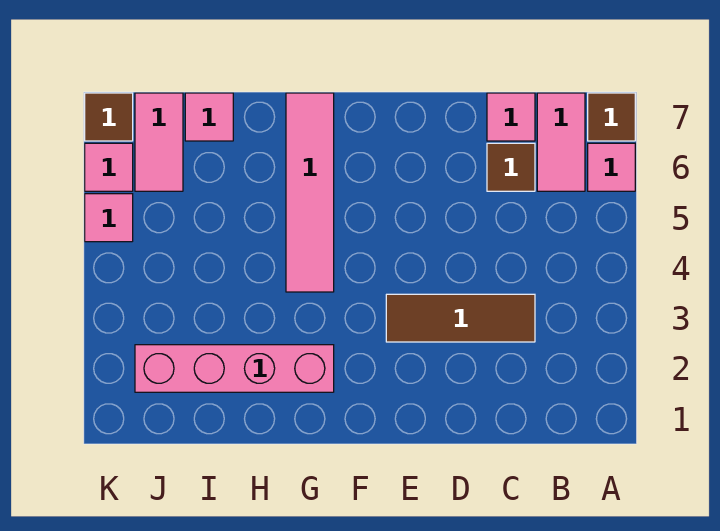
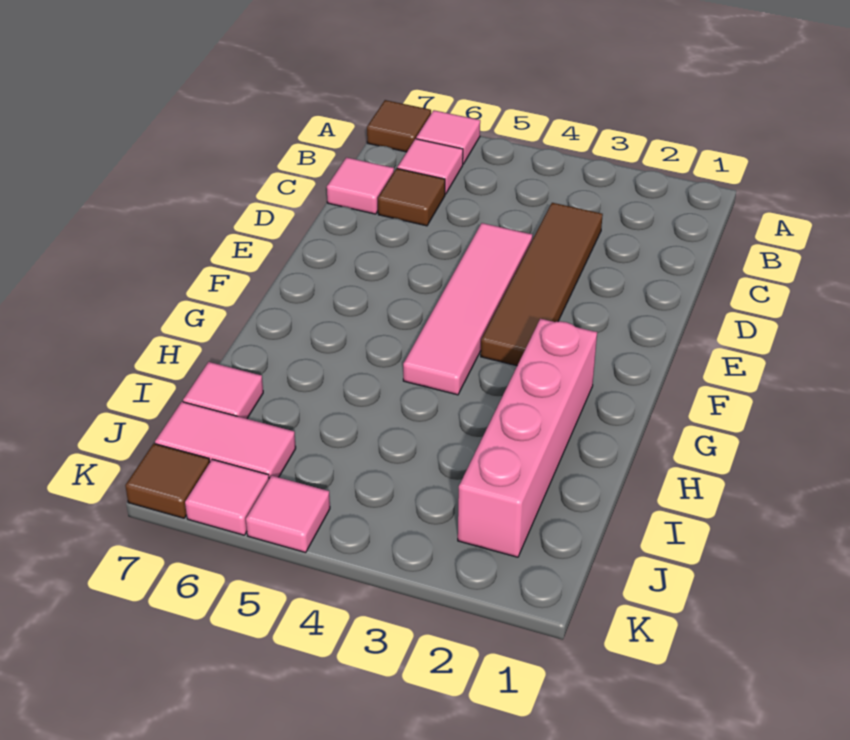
pink 1x2 tile [537,93,585,191] -> pink 1x1 tile [397,139,463,194]
brown 1x3 tile [386,294,535,342] -> brown 1x4 tile [481,203,603,366]
pink 1x4 tile [286,93,334,292] -> pink 1x4 tile turned to [403,223,532,395]

